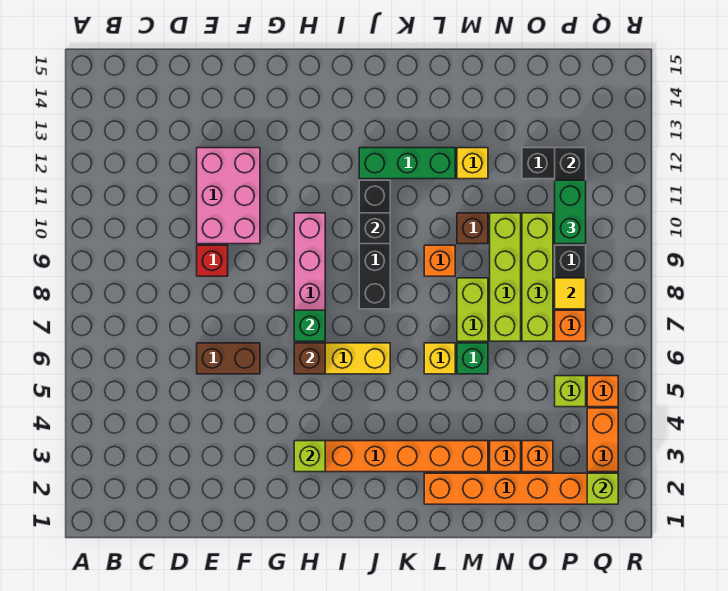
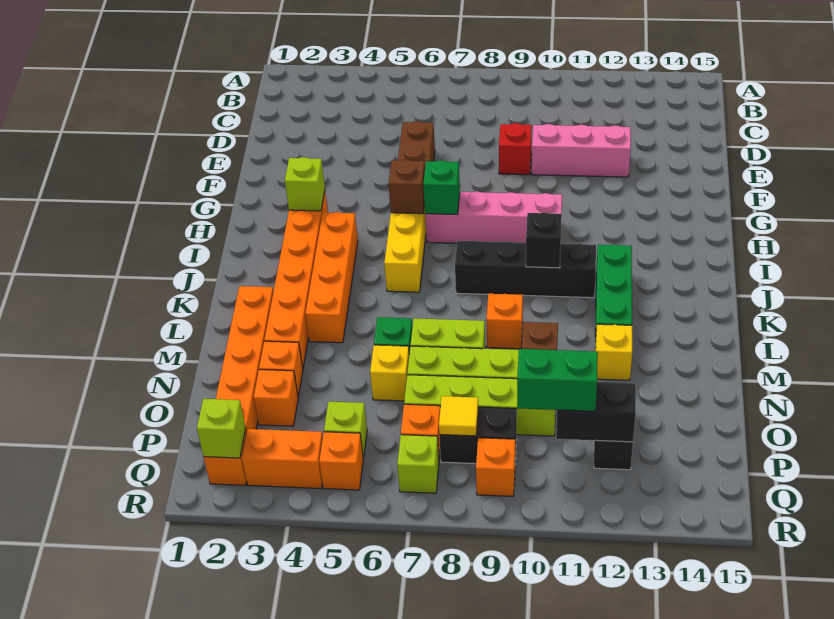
pink 2x3 brick [197,148,260,244] -> pink 1x3 brick [532,124,631,177]
none -> orange 1x4 brick [305,212,358,343]
yellow 1x1 brick [424,343,455,374] -> yellow 1x1 brick moved to [370,345,409,401]
none -> lime 1x1 brick [397,435,439,493]
none -> orange 1x1 brick [476,438,515,496]

